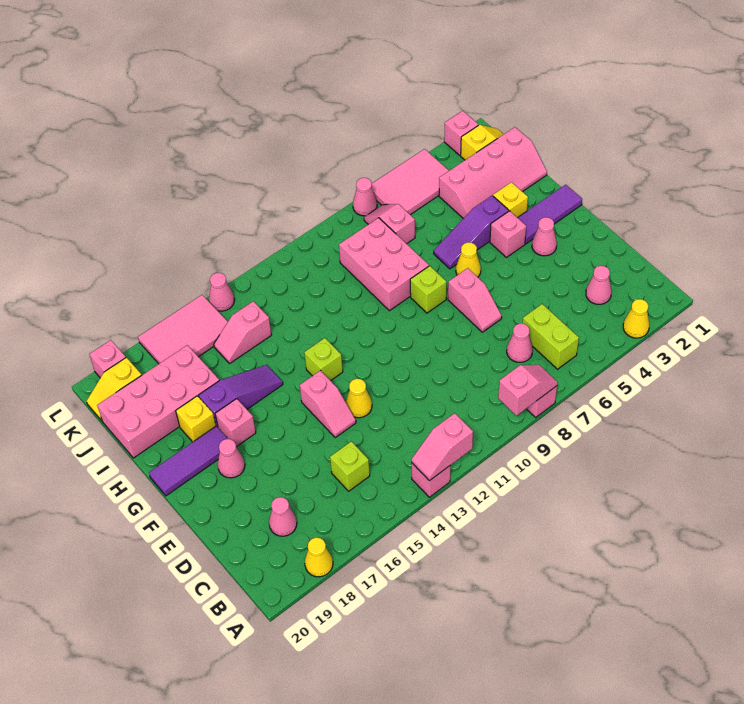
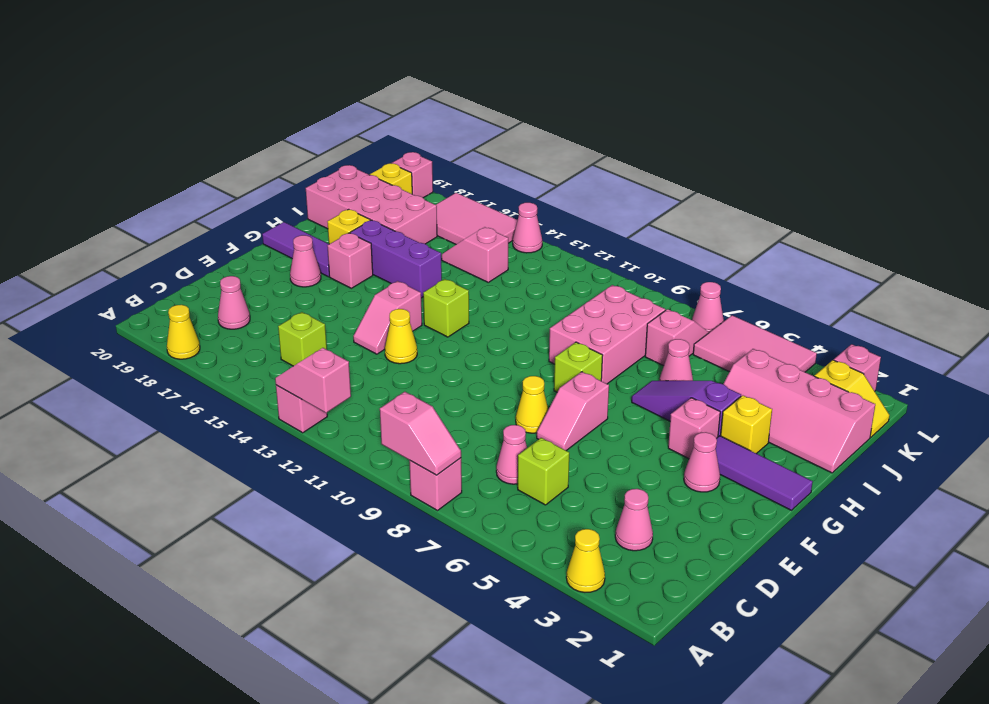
lime 1x2 brick [522,304,579,369] -> lime 1x1 brick [518,438,569,505]
yellow 1x1 cone [456,242,481,277] -> yellow 1x1 cone moved to [516,376,548,433]
purple 1x3 slope [199,365,283,427] -> purple 1x3 brick [350,220,442,298]
none -> pink 1x1 cone [659,339,693,381]

